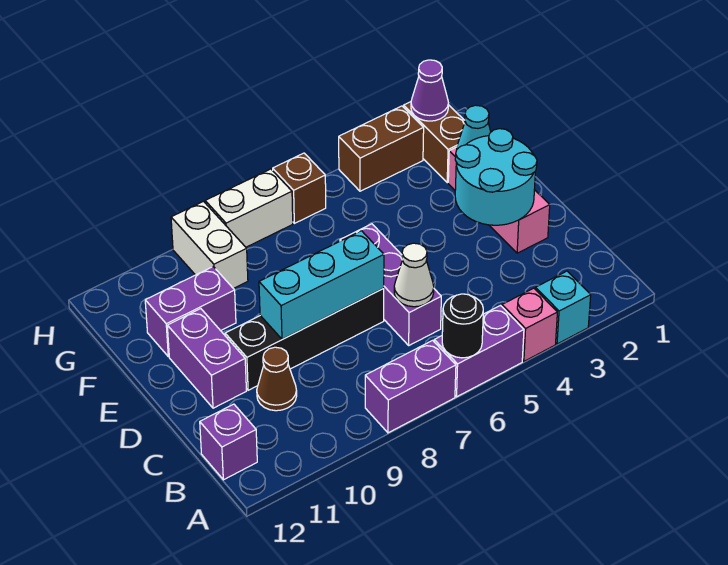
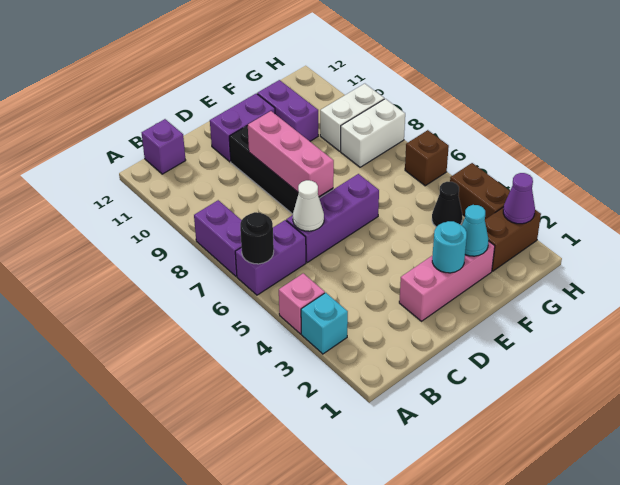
purple 1x2 brick [434,306,524,397] -> purple 1x2 brick turned to [235,220,306,295]
brown 1x1 cone [257,347,297,411] -> none
cyan 2x2 round brick [455,129,537,225] -> cyan 1x1 round brick [432,221,467,273]
cyan 1x3 brick [259,231,384,339] -> pink 1x3 brick [248,111,334,197]
none -> black 1x1 cone [432,182,462,227]
white 1x2 brick [205,169,293,247] -> white 1x2 brick turned to [341,99,405,167]

